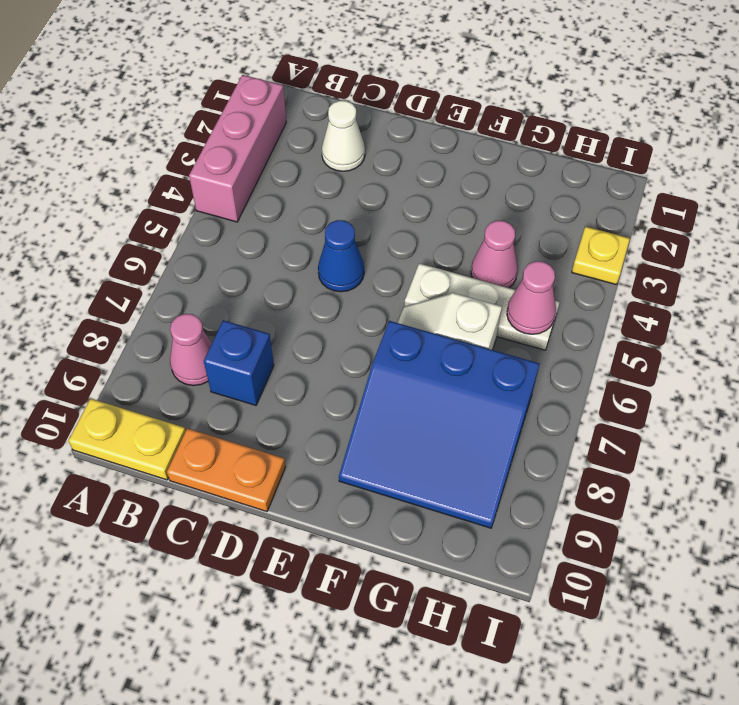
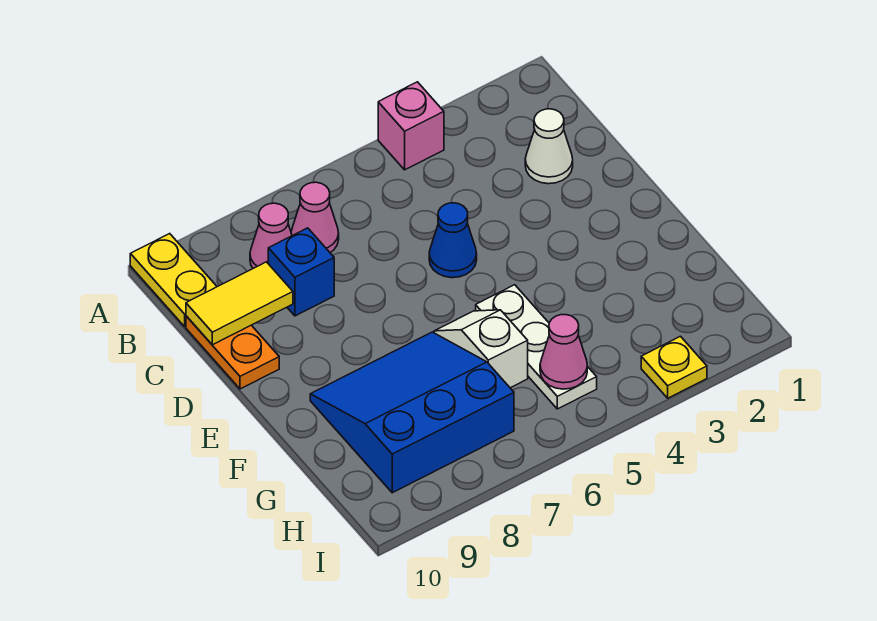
pink 1x3 brick [189,75,286,222] -> pink 1x1 brick [378,82,444,170]
none -> yellow 1x2 tile [186,262,293,345]
blue 3x3 slope [339,321,539,528] -> blue 3x3 slope turned to [310,332,514,493]
pink 1x1 cone [471,221,518,288] -> pink 1x1 cone moved to [291,182,339,252]

